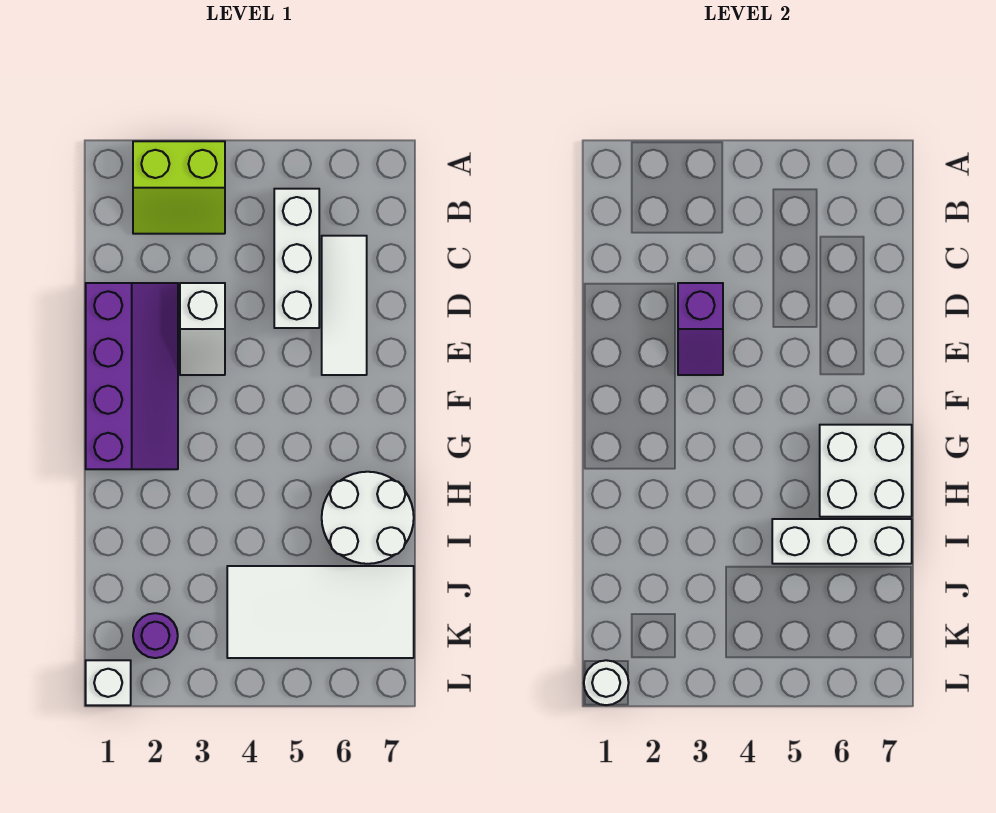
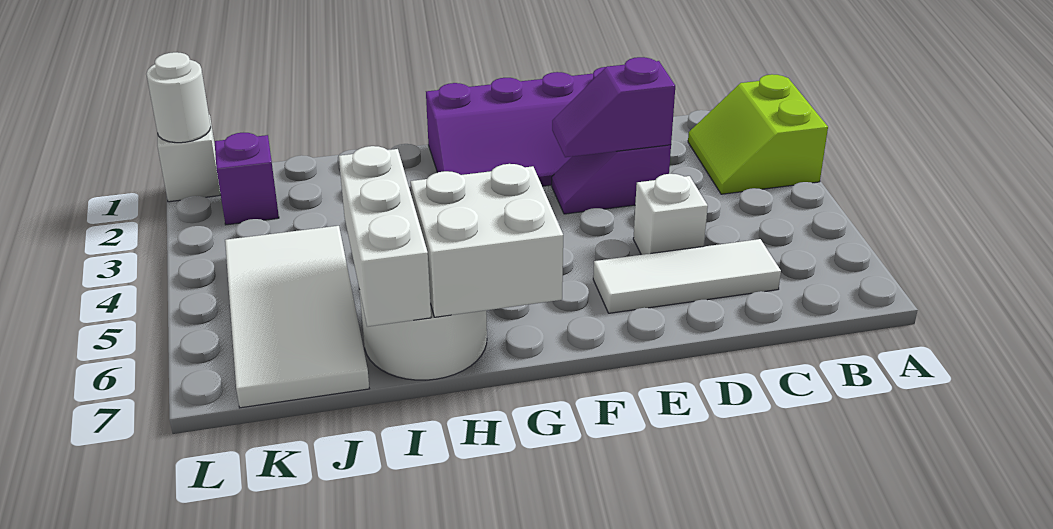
white 1x3 brick [274,189,319,328] -> white 1x1 brick [633,174,708,255]
white 1x2 slope [180,283,225,375] -> purple 1x2 slope [552,145,671,214]
purple 1x1 round brick [133,613,178,658] -> purple 1x1 brick [214,133,279,225]

